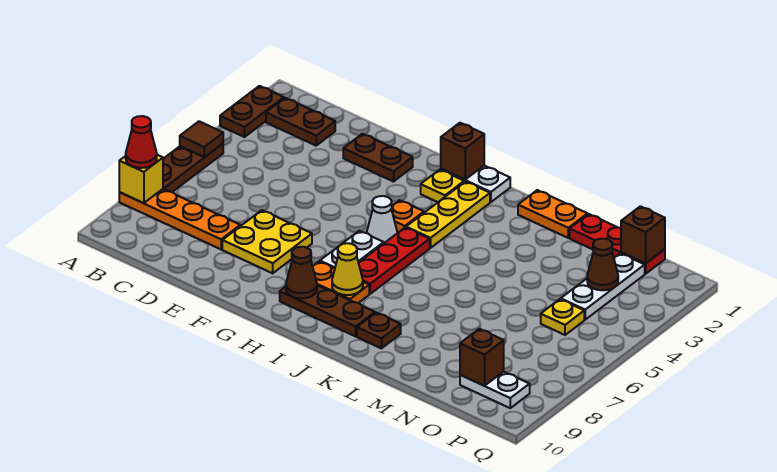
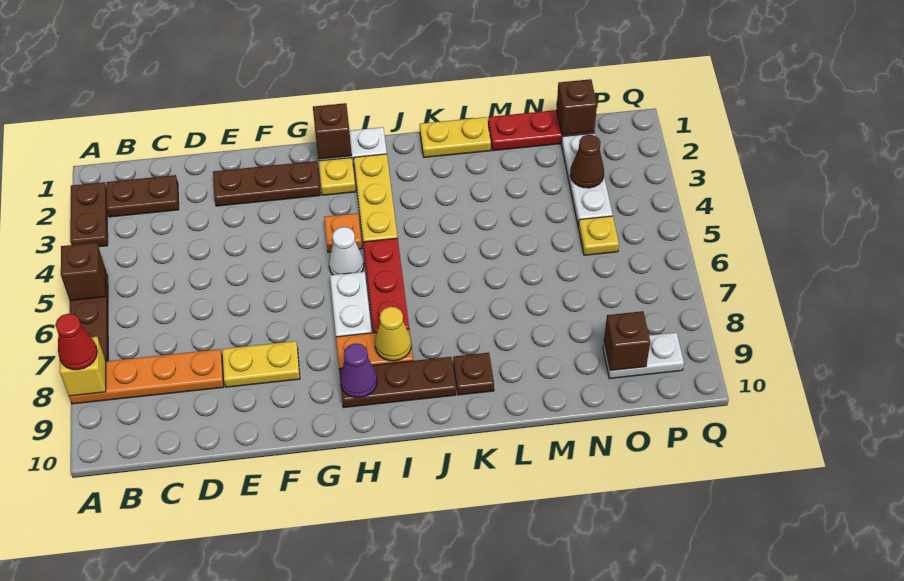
brown 1x1 tile [180,121,223,157] -> brown 1x1 brick [61,243,105,301]
brown 1x2 plate [343,134,413,182] -> brown 1x3 plate [213,161,320,206]
yellow 2x2 plate [222,210,312,273] -> yellow 1x2 plate [222,341,300,387]
brown 1x1 cone [286,247,317,298] -> purple 1x1 cone [340,343,377,398]
orange 1x2 plate [518,190,588,238] -> yellow 1x2 plate [420,117,491,157]

